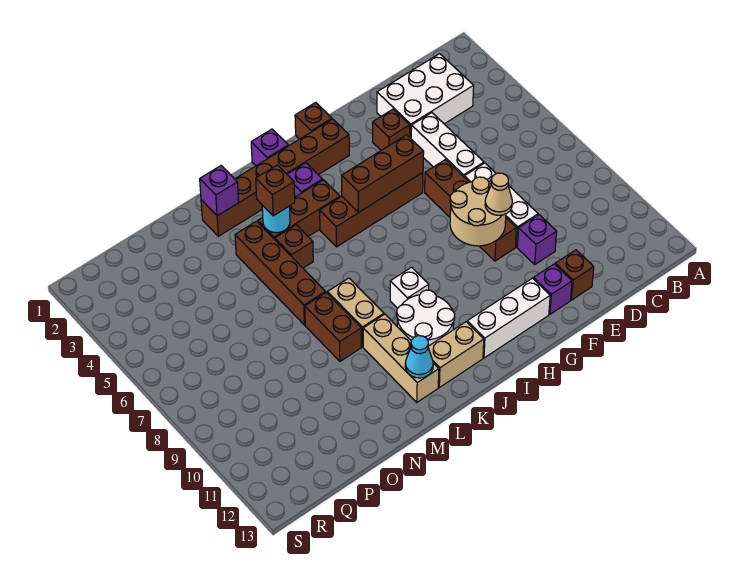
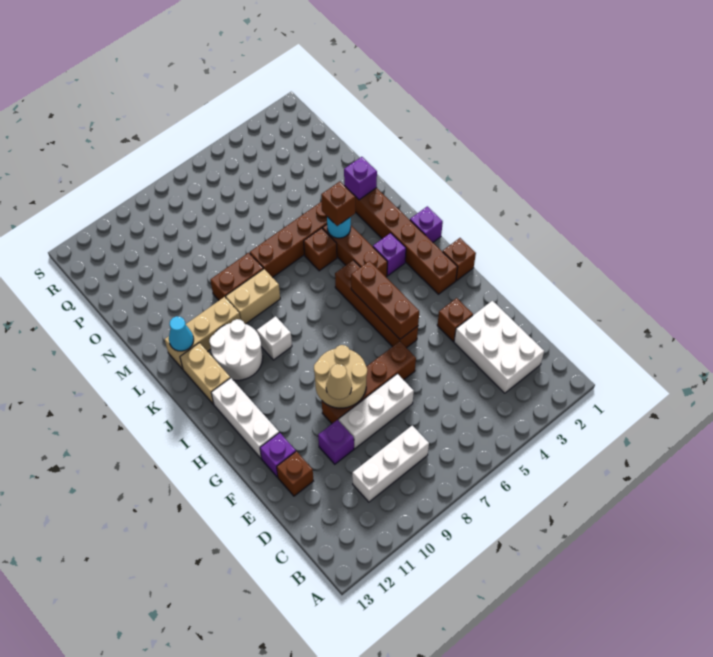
white 1x3 brick [411,113,484,177] -> white 1x3 brick moved to [352,426,429,502]

